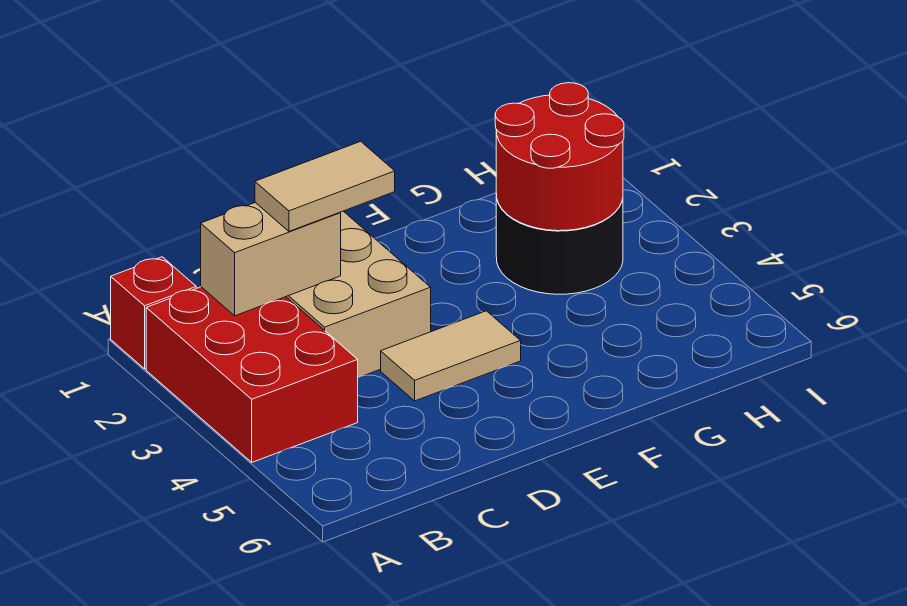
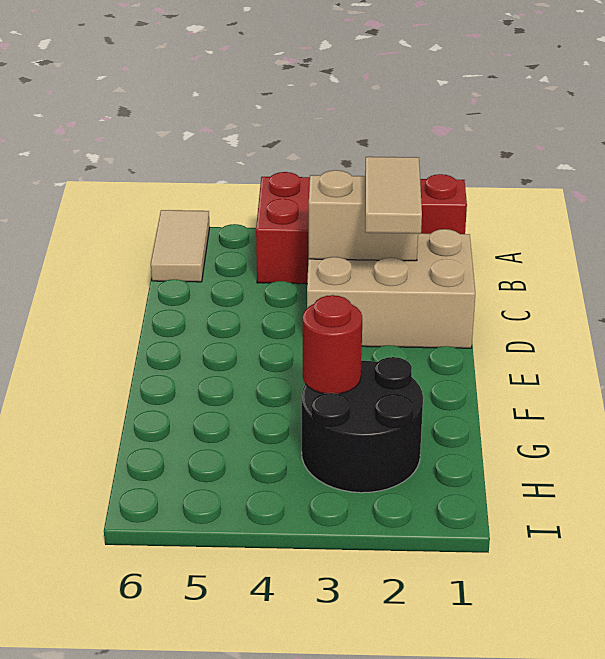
tan 1x2 brick [201,203,341,316] -> tan 1x2 brick turned to [308,170,418,261]
tan 1x2 tile [381,311,521,401] -> tan 1x2 tile moved to [151,210,210,282]
red 2x2 round brick [495,83,624,231] -> red 1x1 round brick [303,295,362,394]

